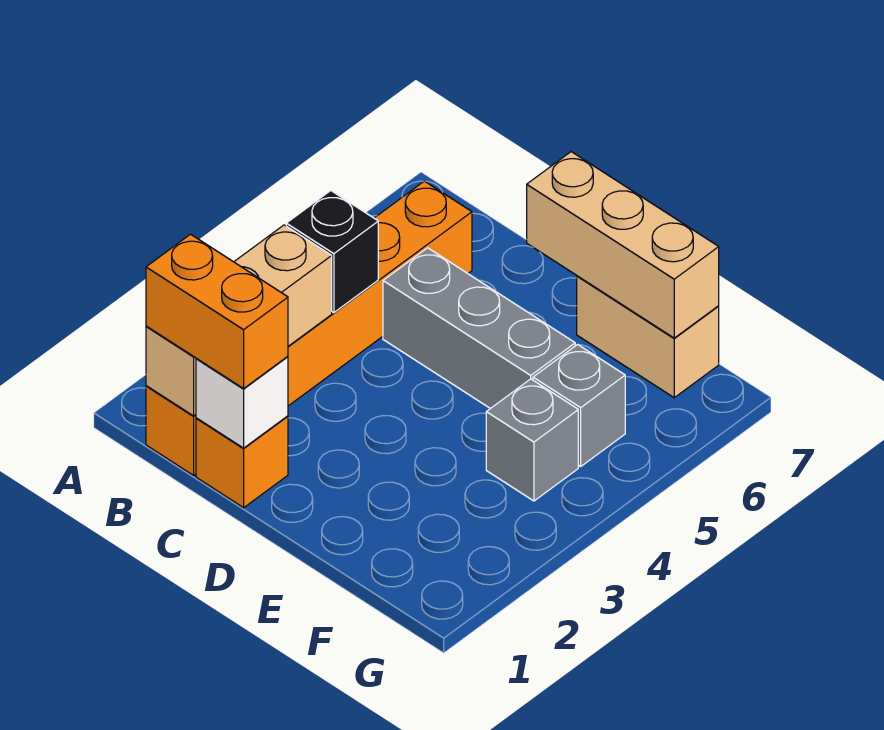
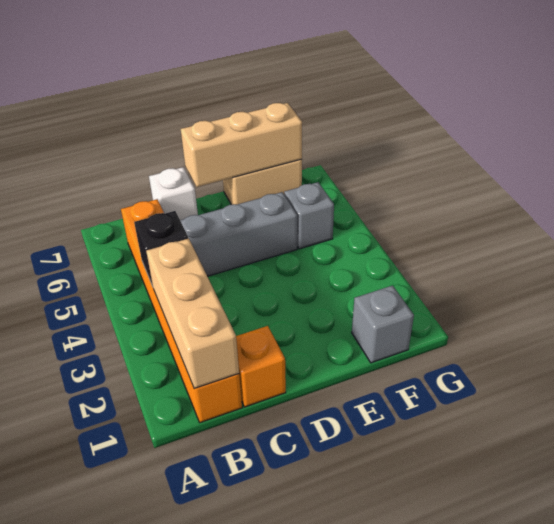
orange 1x2 brick [146,234,288,388] -> none
white 1x1 brick [196,356,288,448] -> white 1x1 brick moved to [149,167,198,220]
grey 1x1 brick [486,379,578,501] -> grey 1x1 brick moved to [352,286,414,363]

